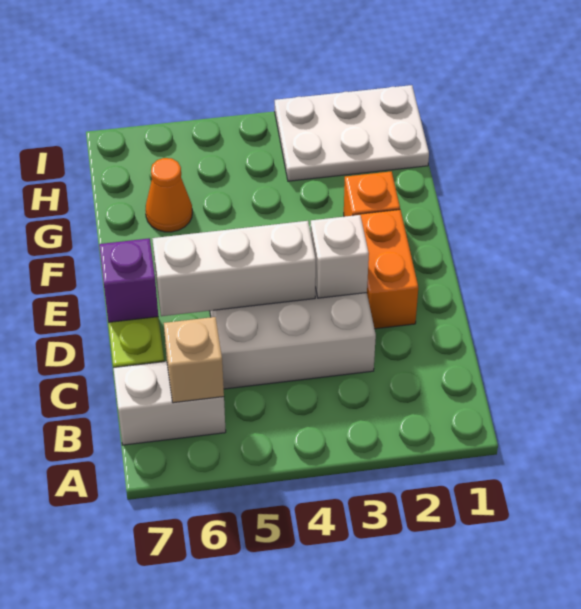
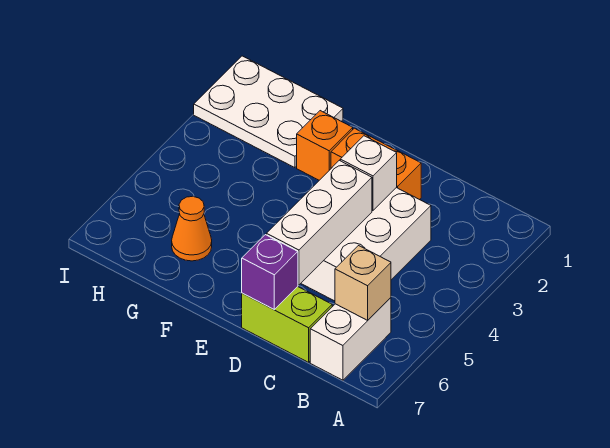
white 2x3 plate [275,85,429,181] -> white 2x3 plate turned to [194,56,343,168]

